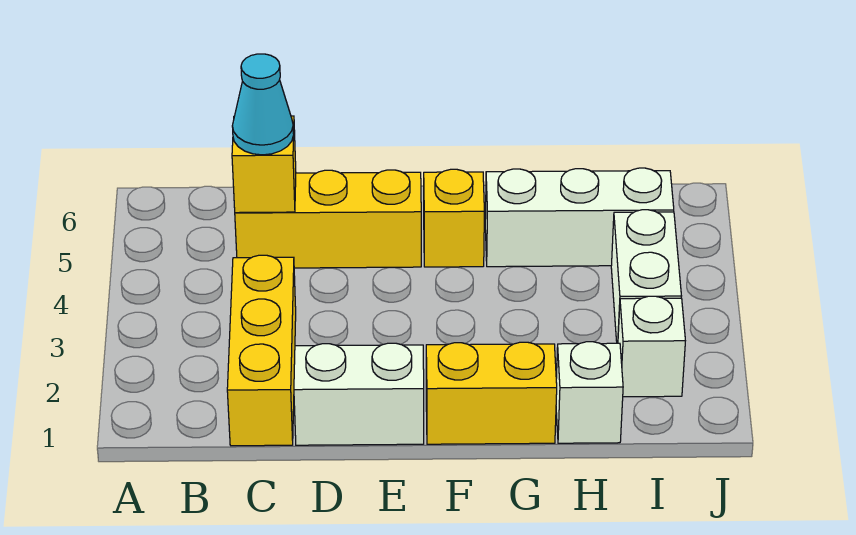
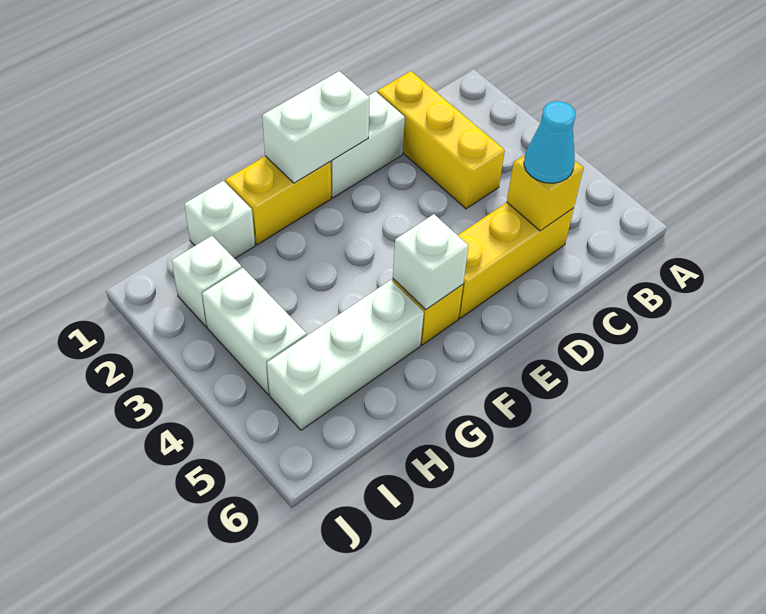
none -> white 1x2 brick [262,71,370,183]
none -> white 1x1 brick [393,214,469,310]

